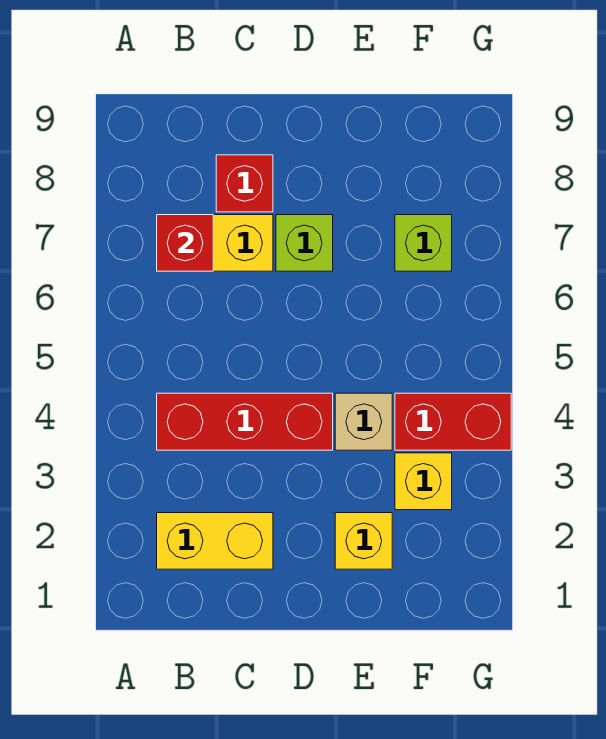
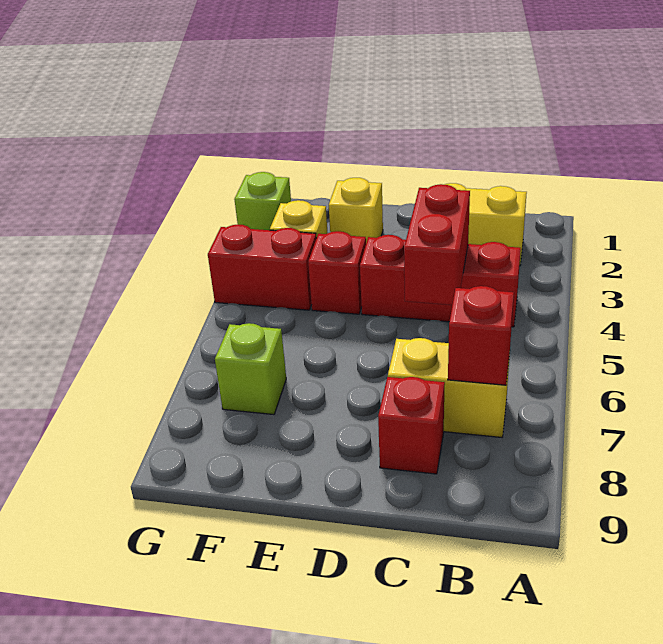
none -> red 1x2 brick [404,184,470,305]
lime 1x1 brick [276,215,333,271] -> lime 1x1 brick moved to [234,172,291,230]
tan 1x1 brick [335,393,392,450] -> red 1x1 brick [308,231,366,314]

